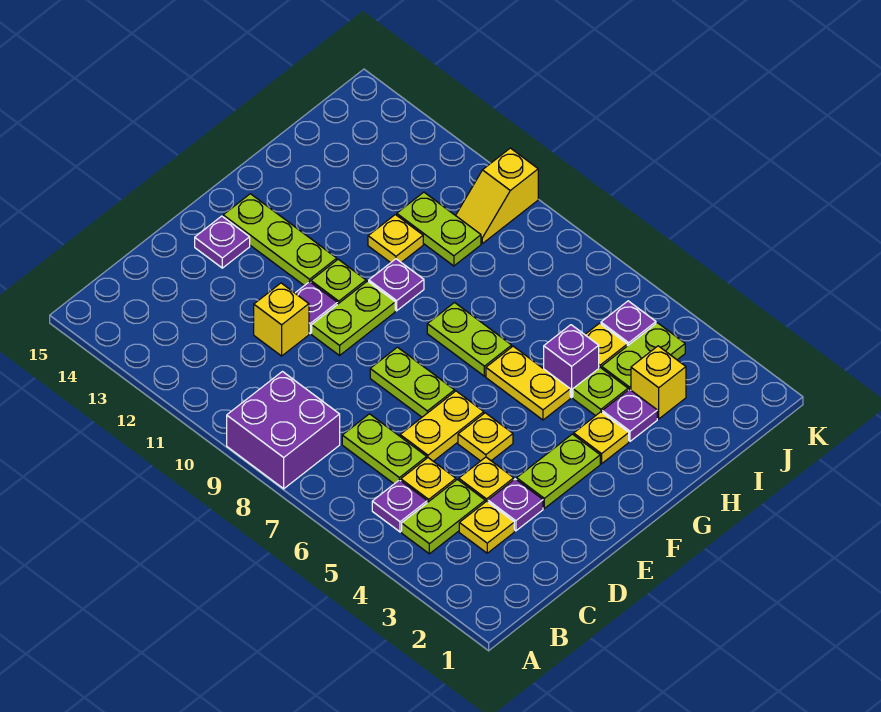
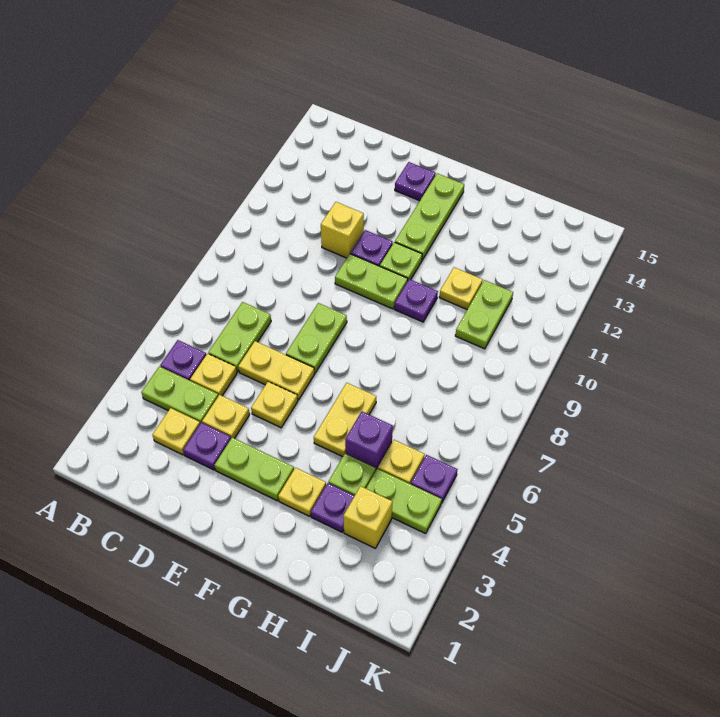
purple 2x2 brick [227,372,340,489] -> none
lime 1x2 plate [427,303,512,376] -> none
yellow 1x2 slope [456,148,538,243] -> none

